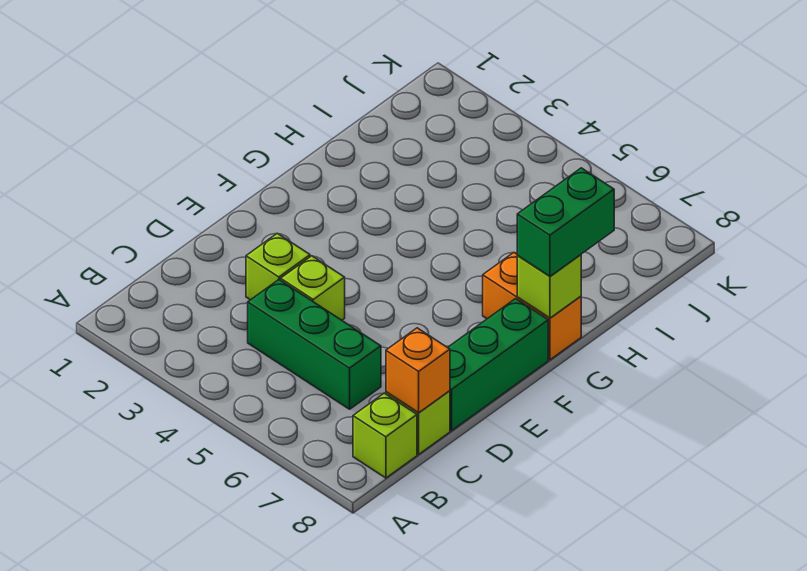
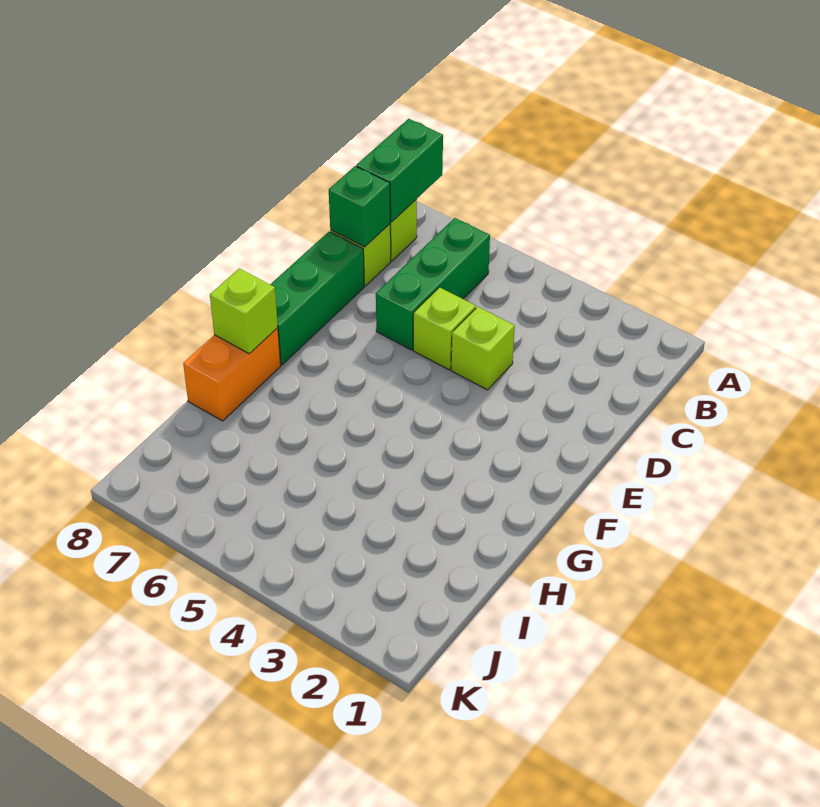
green 1x3 brick [248,280,381,409] -> green 1x3 brick turned to [376,218,490,350]
orange 1x1 brick [386,328,450,413] -> green 1x1 brick [329,166,390,247]
lime 1x1 brick [246,233,310,300] -> lime 1x1 brick moved to [413,287,476,370]
orange 1x2 brick [483,253,581,360] -> orange 1x2 brick turned to [183,328,281,421]
green 1x2 brick [517,168,614,276] -> green 1x2 brick moved to [356,119,443,222]

